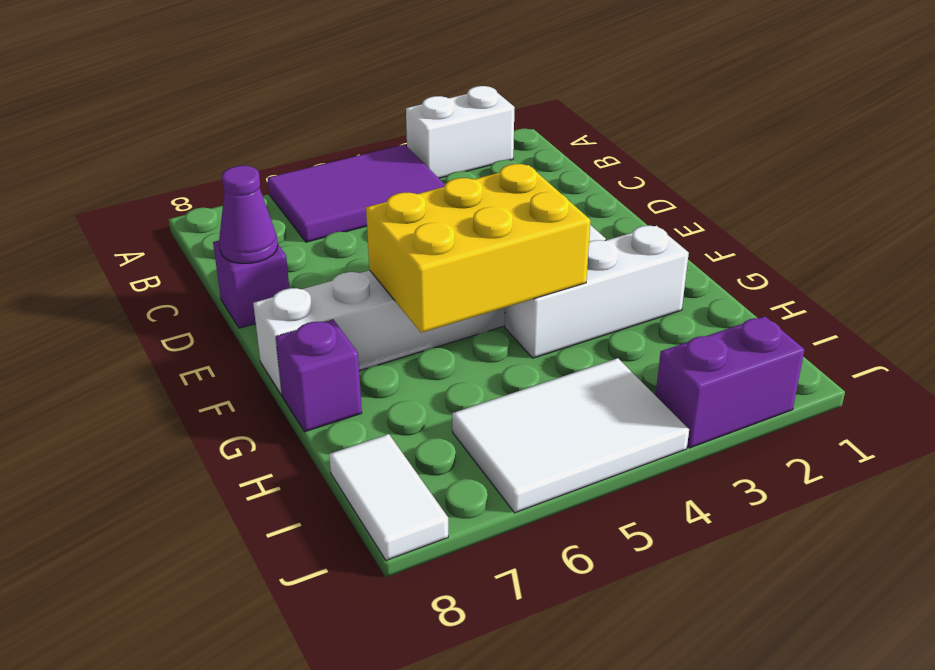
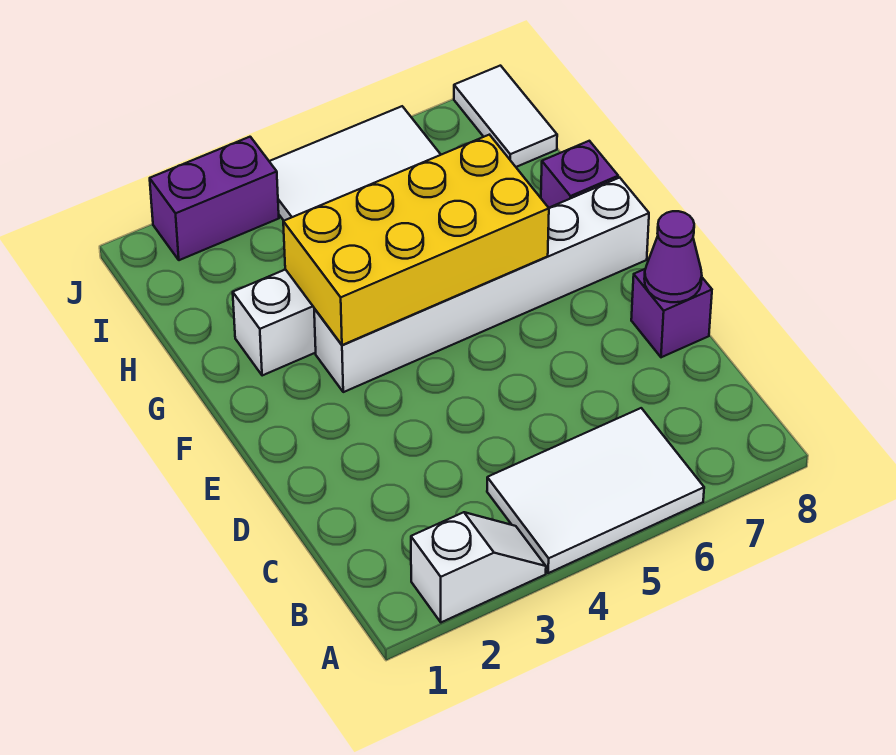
white 1x2 brick [406,86,515,178] -> white 1x2 slope [411,512,546,622]
purple 2x3 tile [268,144,445,242] -> white 2x3 tile [487,408,704,573]
yellow 2x3 brick [366,164,590,333] -> yellow 2x4 brick [283,135,549,345]

